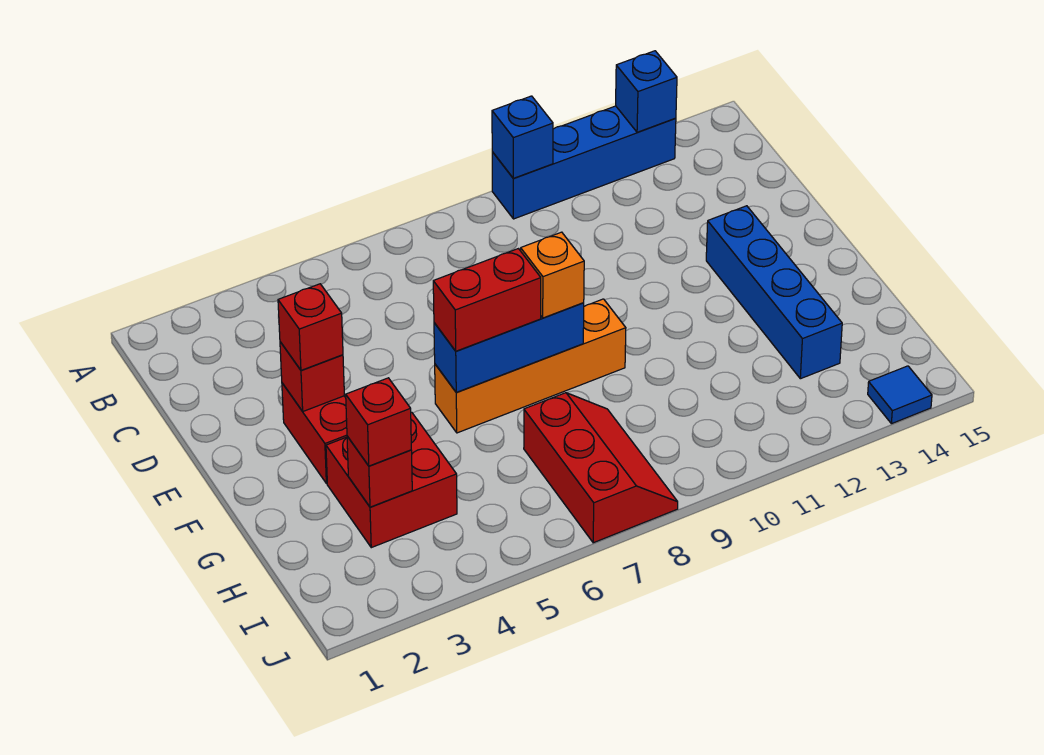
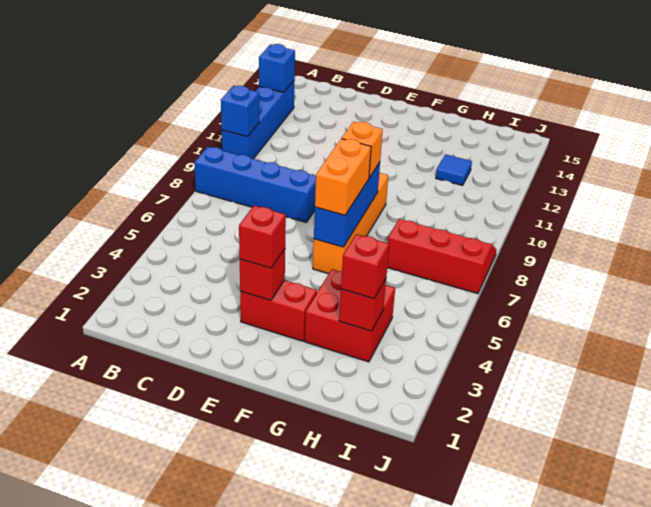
blue 1x4 brick [706,206,842,379] -> blue 1x4 brick moved to [194,147,316,222]
red 1x2 brick [433,249,541,351] -> orange 1x2 brick [315,139,371,215]
blue 1x1 tile [868,366,932,424] -> blue 1x1 tile moved to [436,154,472,185]

